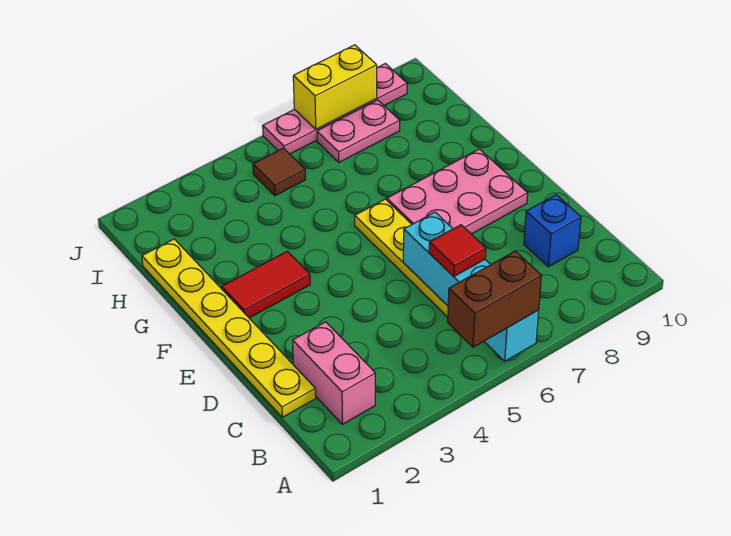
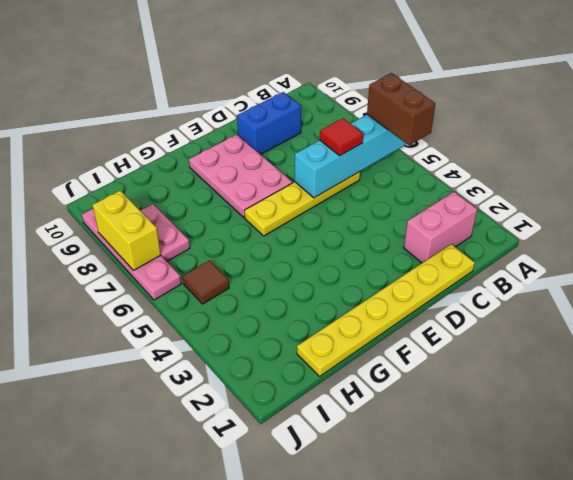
blue 1x1 brick [524,195,581,267] -> blue 1x2 brick [237,92,301,154]
red 1x2 tile [222,251,310,318] -> none

